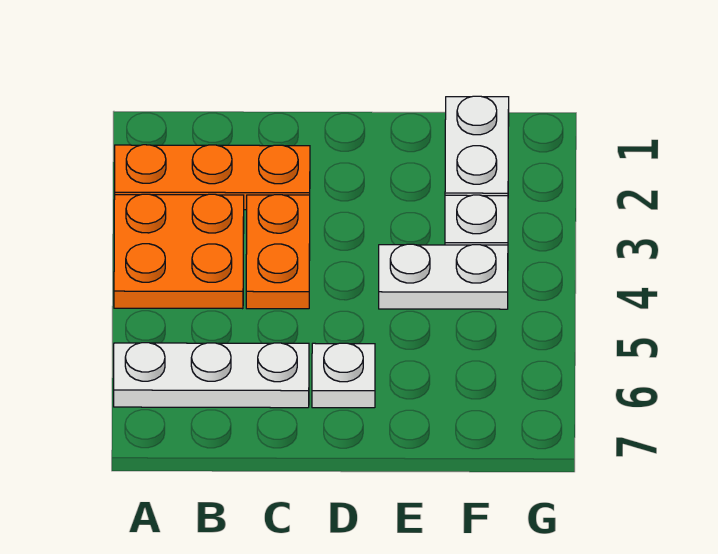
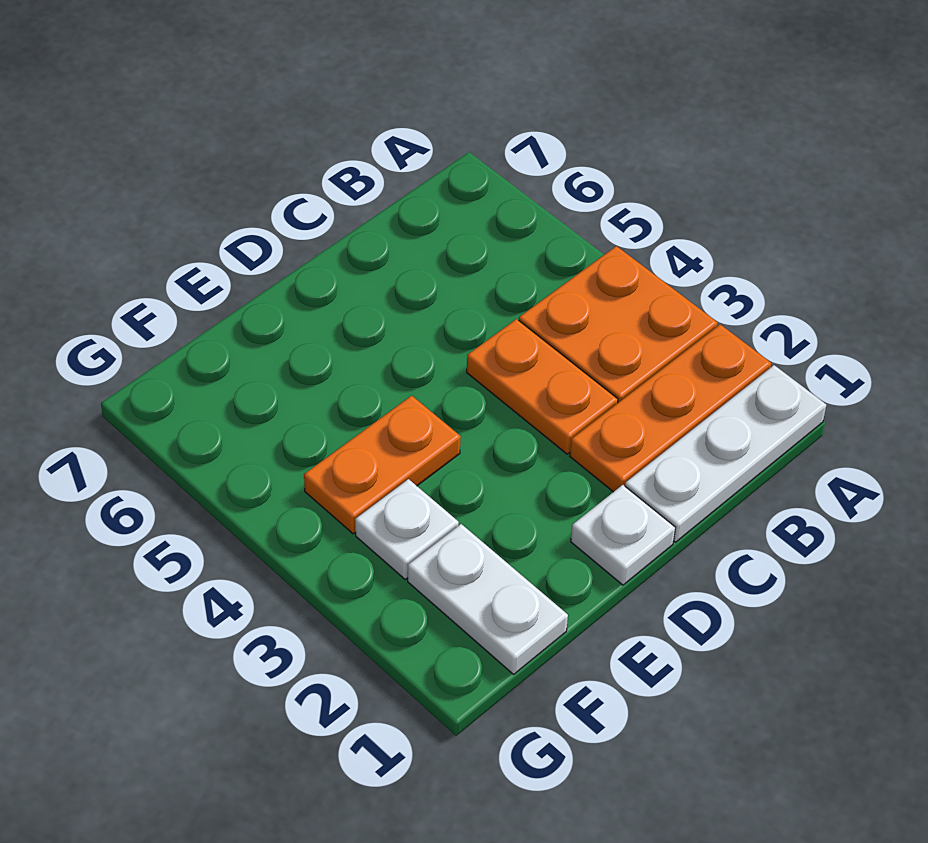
white 1x3 plate [114,343,309,408] -> white 1x3 plate moved to [625,365,826,542]
white 1x1 plate [312,343,375,408] -> white 1x1 plate moved to [571,485,675,585]
white 1x2 plate [379,244,508,309] -> orange 1x2 plate [304,396,461,534]

